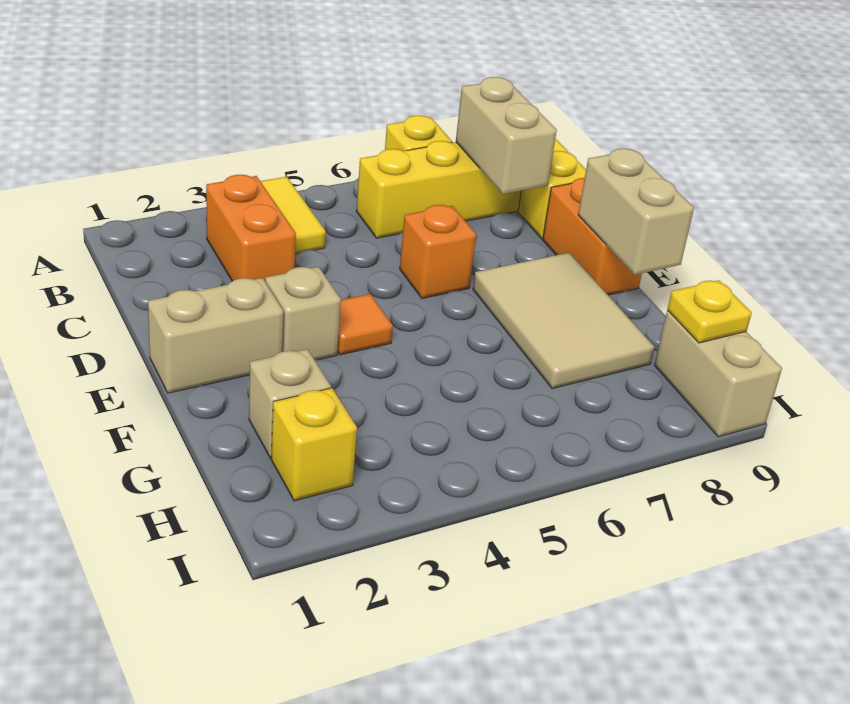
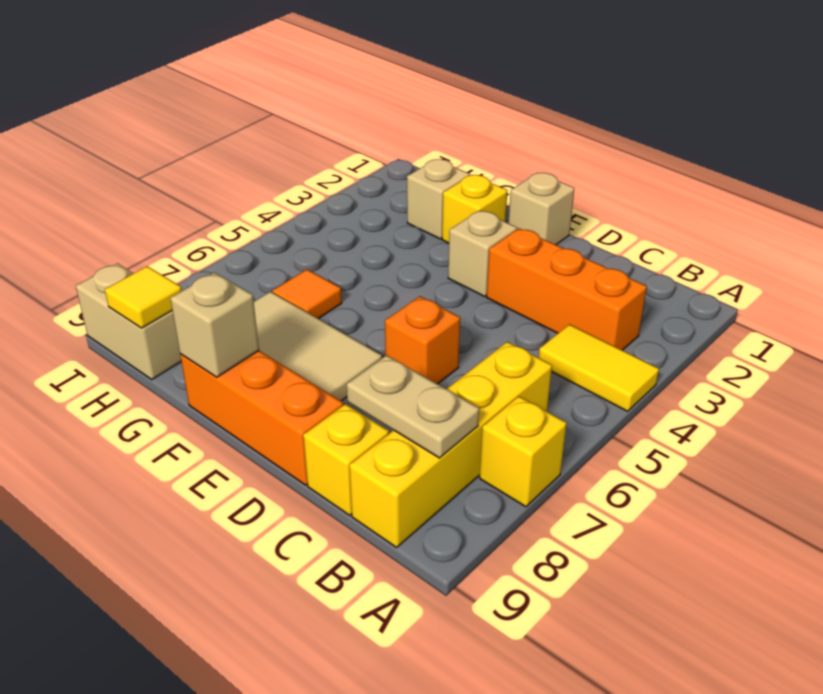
orange 1x2 brick [206,175,296,281] -> orange 1x3 brick [487,228,647,350]
tan 1x2 brick [456,77,557,194] -> tan 1x2 plate [347,355,479,458]
orange 1x2 brick [543,178,642,295] -> orange 1x3 brick [180,351,343,485]
tan 1x2 brick [148,278,283,393] -> tan 1x1 brick [508,173,574,245]
orange 1x1 tile [338,294,393,355] -> orange 1x1 tile moved to [272,269,342,319]
tan 1x2 brick [578,148,694,275] -> tan 1x1 brick [170,272,259,377]
yellow 1x1 brick [271,388,357,501] -> yellow 1x1 brick moved to [442,175,507,243]
yellow 1x1 plate [667,280,752,343] -> yellow 1x1 tile [105,266,182,328]

